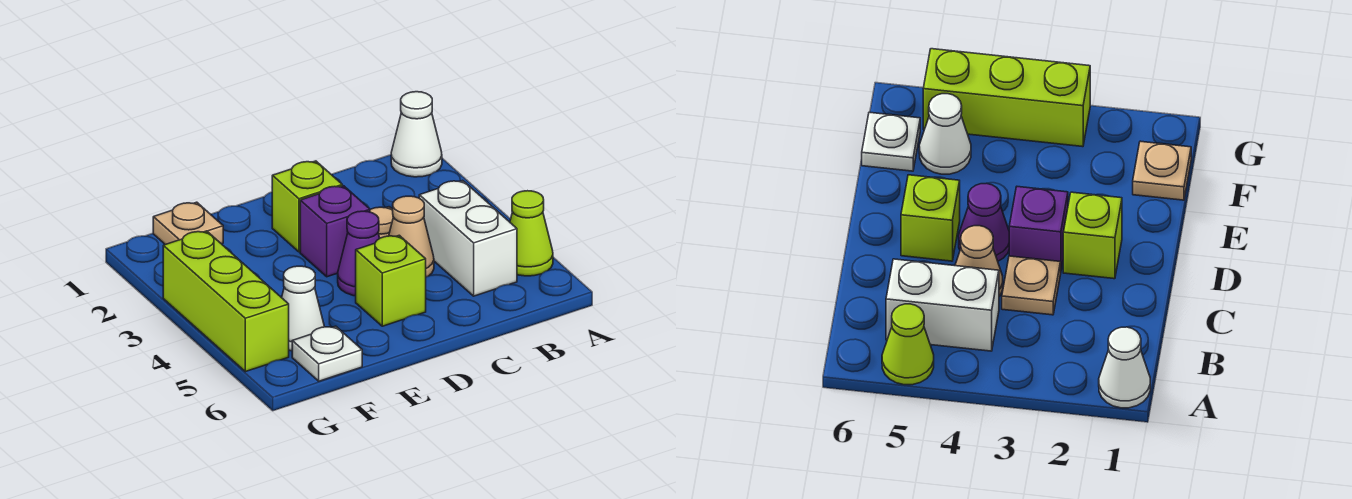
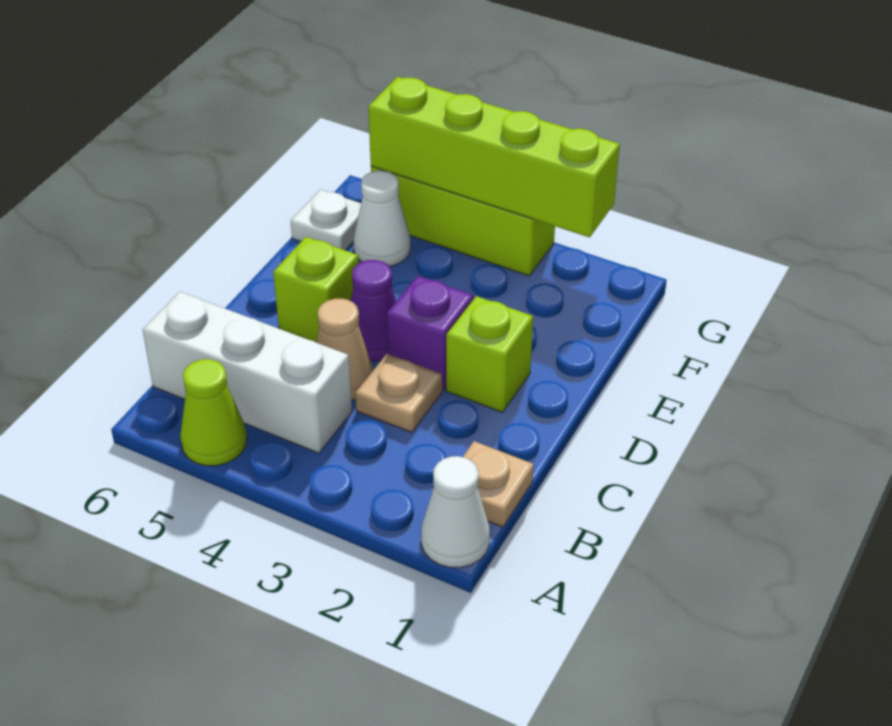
white 1x2 brick [419,180,517,296] -> white 1x3 brick [143,292,352,453]
tan 1x1 plate [153,202,223,245] -> tan 1x1 plate moved to [463,441,534,527]
none -> lime 1x4 brick [368,77,620,237]

